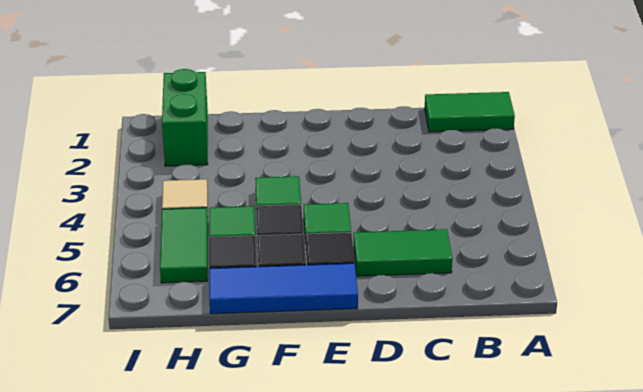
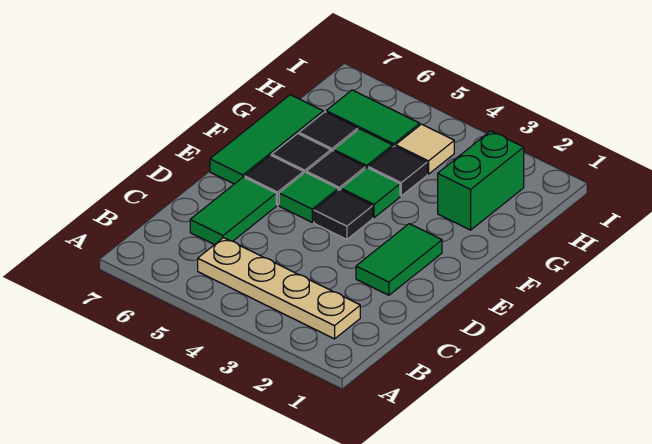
green 1x2 tile [425,92,515,132] -> green 1x2 tile moved to [356,224,442,295]
none -> tan 1x4 plate [198,238,360,339]
none -> black 1x1 tile [314,190,373,239]
blue 1x3 tile [209,263,358,314] -> green 1x3 tile [210,95,323,184]
none -> black 1x1 tile [368,146,427,196]
green 1x2 brick [162,69,208,166] -> green 1x2 brick turned to [438,131,524,230]

